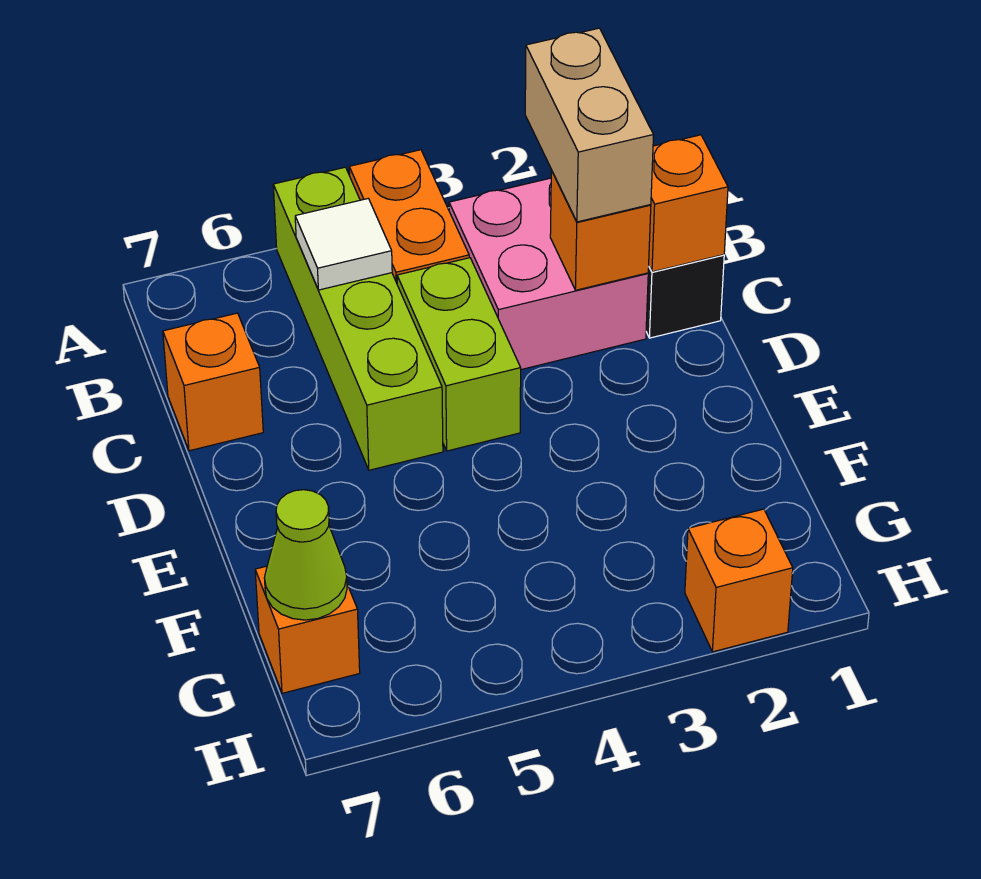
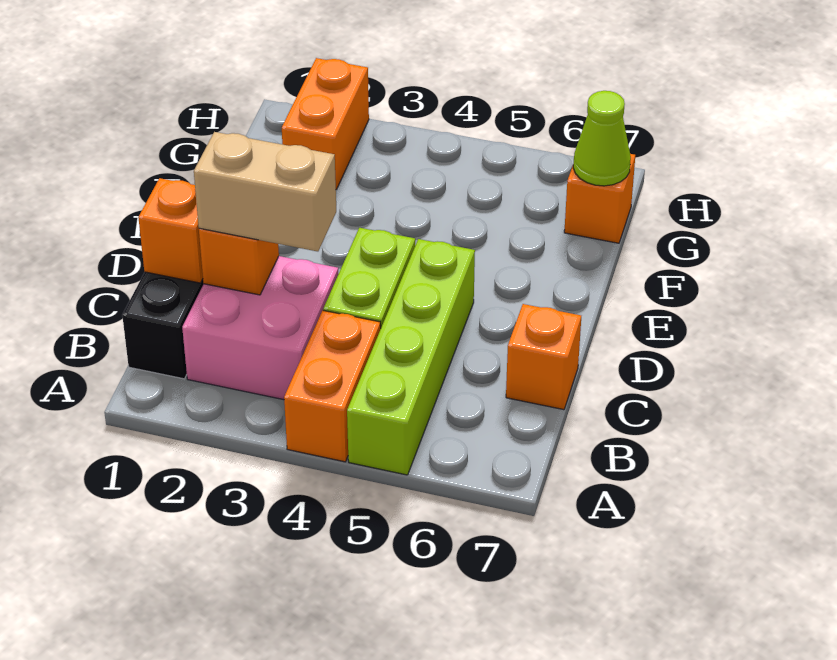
tan 1x2 brick [525,28,653,222] -> tan 1x2 brick turned to [194,132,336,251]
white 1x1 tile [295,198,392,290] -> none
orange 1x1 brick [685,509,793,652] -> orange 1x2 brick [282,58,369,190]

